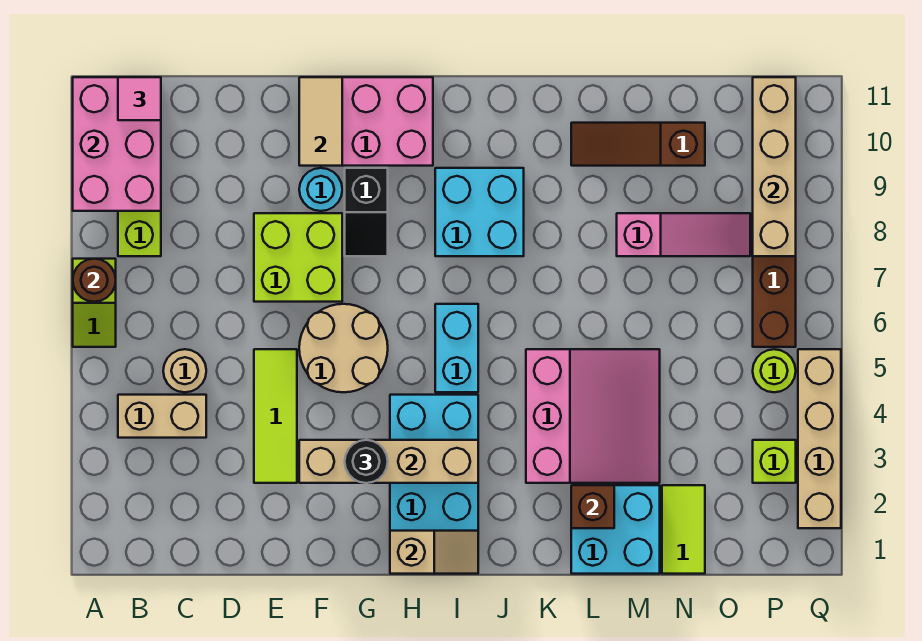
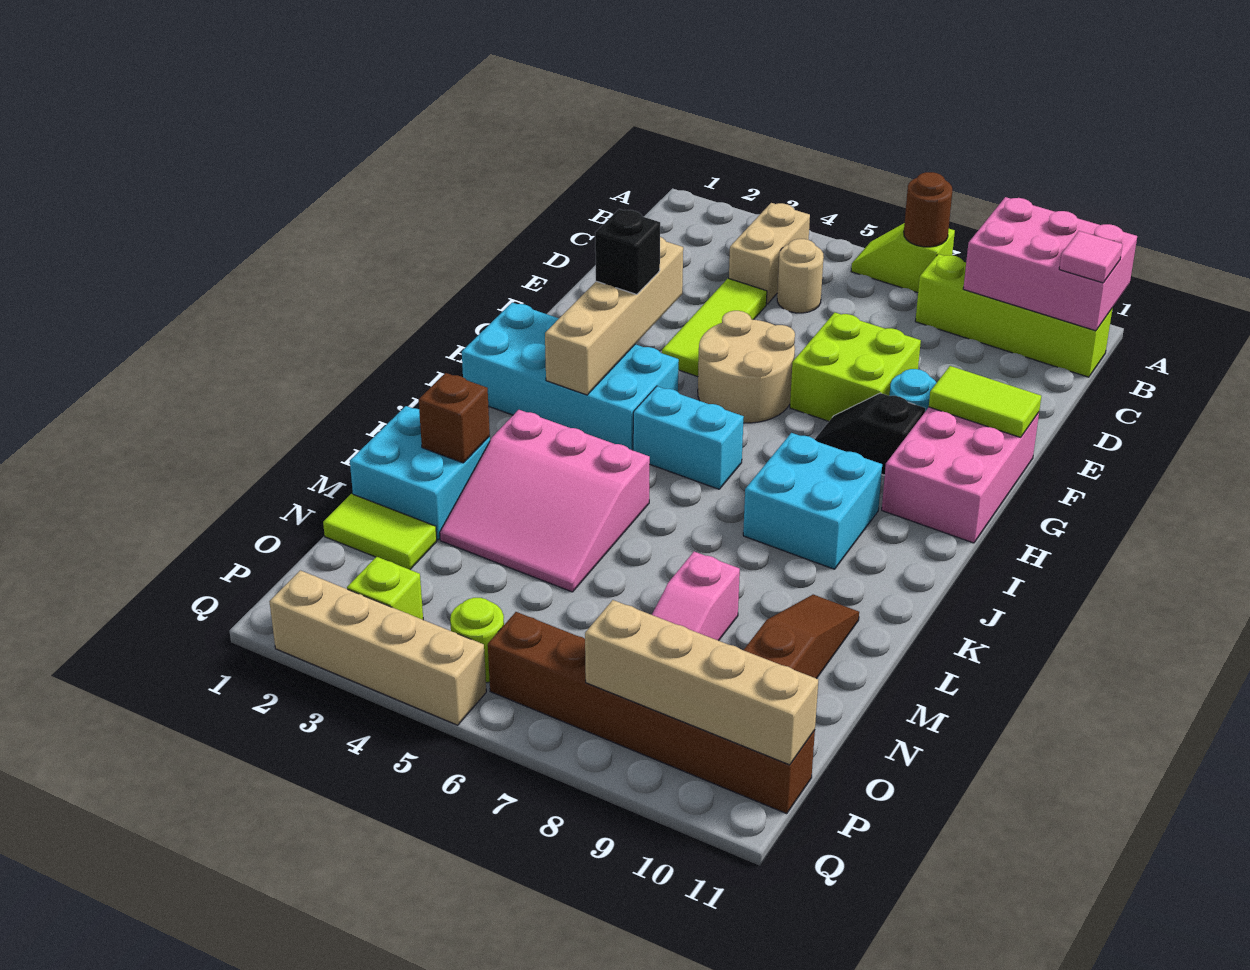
lime 1x3 tile [254,349,297,483] -> lime 1x3 tile turned to [662,278,767,377]
tan 1x2 tile [299,77,342,166] -> lime 1x2 tile [929,366,1041,437]
black 1x1 round brick [345,440,388,483] -> black 1x1 brick [595,209,660,294]
tan 1x2 slope [390,531,478,574] -> none

